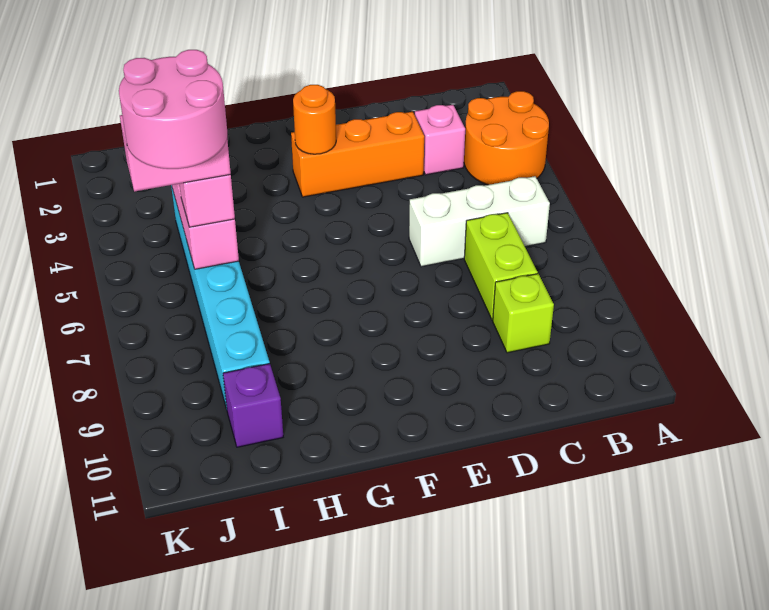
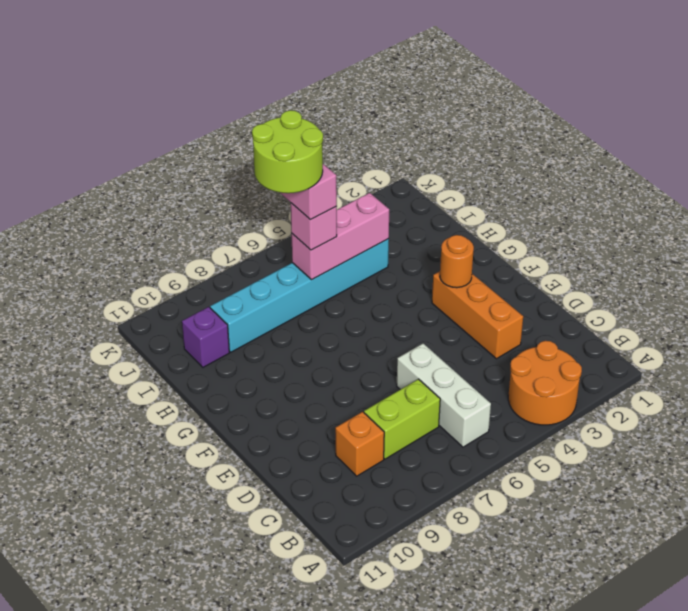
pink 1x1 brick [415,105,465,175] -> none
lime 1x1 brick [493,274,554,353] -> orange 1x1 brick [335,412,384,476]
pink 2x2 round brick [119,50,227,169] -> lime 2x2 round brick [252,110,323,193]

